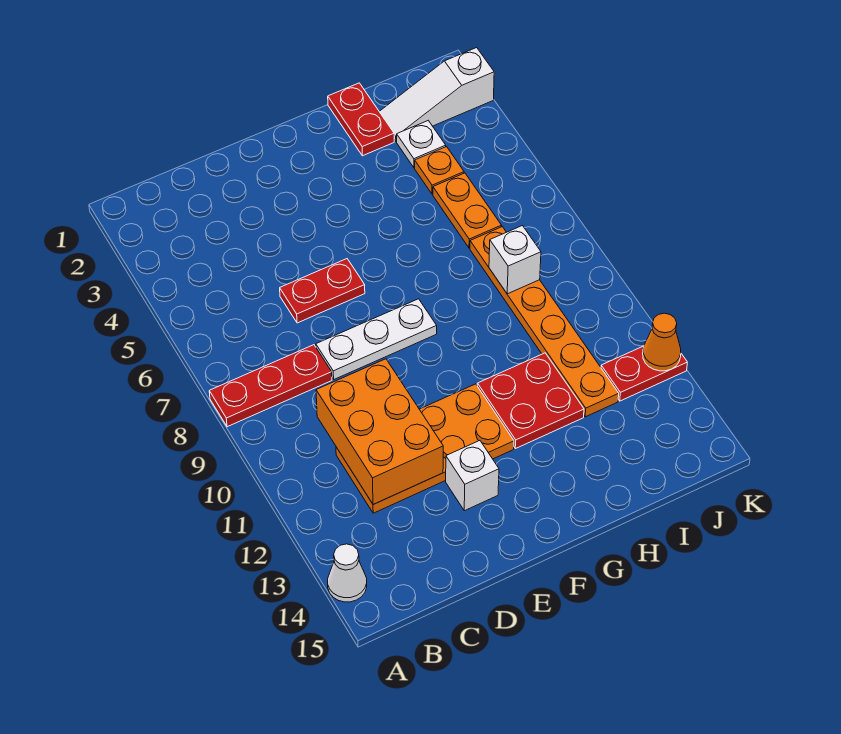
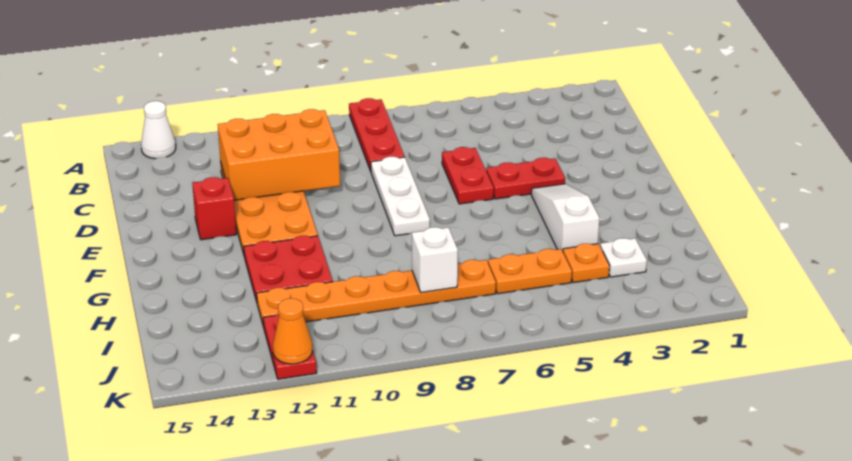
white 1x1 brick [446,441,499,511] -> red 1x1 brick [192,177,236,240]
red 1x2 plate [328,83,394,156] -> red 1x2 plate moved to [486,158,565,199]
white 1x3 slope [379,48,494,141] -> white 1x3 slope moved to [531,184,599,251]

